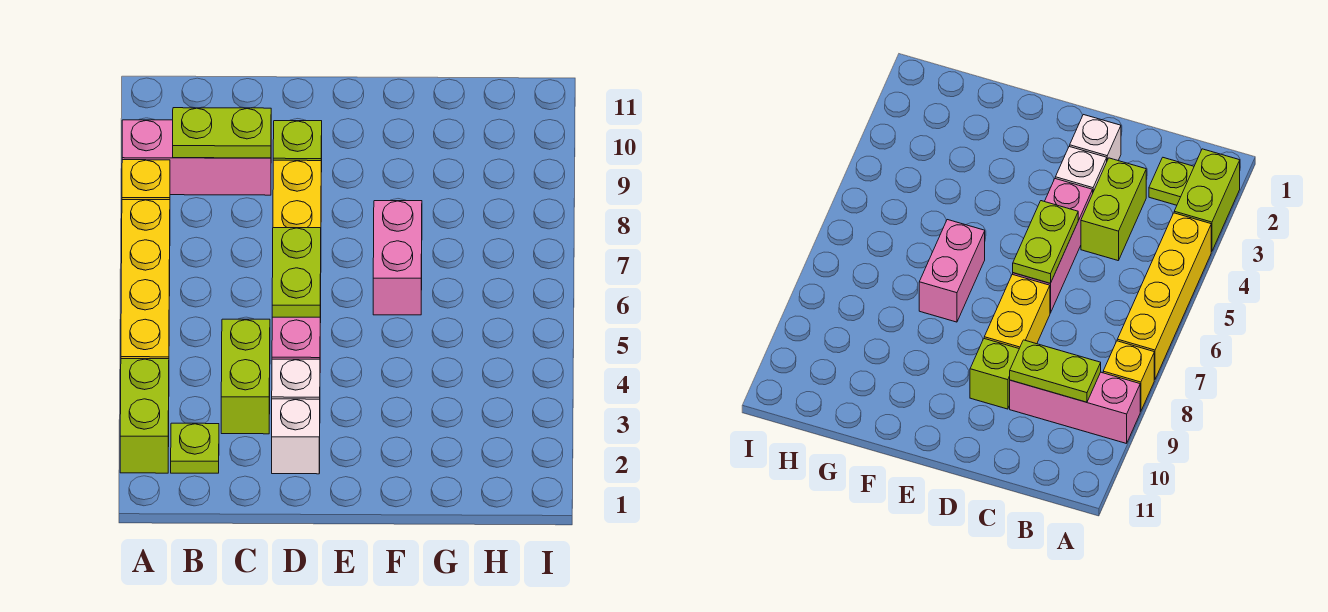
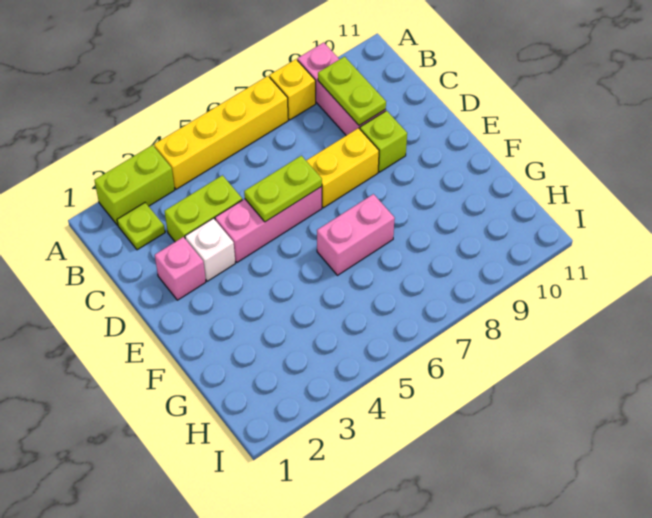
white 1x1 brick [272,399,320,474] -> pink 1x1 brick [155,237,206,300]

